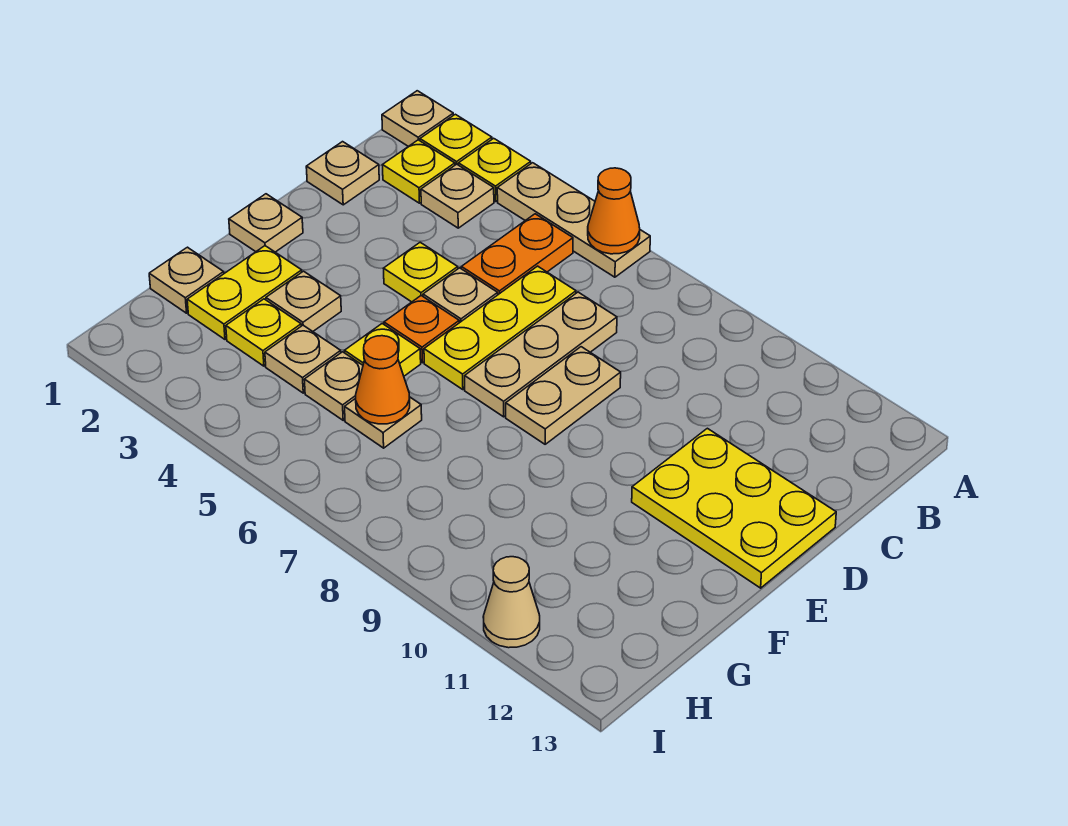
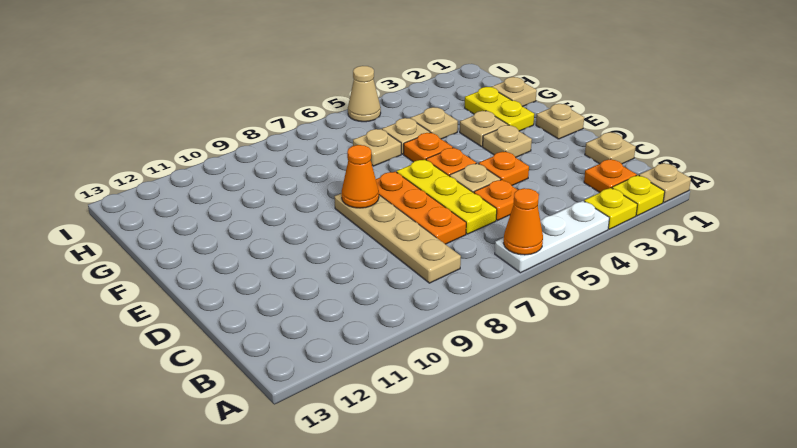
tan 1x3 plate [497,163,650,277] -> white 1x3 plate [495,201,609,273]
yellow 1x1 plate [383,140,455,203] -> orange 1x1 plate [584,159,637,192]
tan 1x1 plate [421,164,494,228] -> tan 1x1 plate moved to [483,125,532,158]
orange 1x2 plate [461,214,573,294] -> orange 1x1 plate [474,180,517,220]
tan 1x3 plate [465,292,617,417] -> orange 1x3 plate [376,172,466,244]
yellow 1x1 plate [383,242,458,302] -> orange 1x1 plate [479,151,529,185]
tan 1x2 plate [506,347,621,444] -> tan 1x4 plate [334,193,461,283]
yellow 2x3 plate [632,428,836,588] -> none
yellow 1x1 plate [345,324,421,376] -> orange 1x1 plate [404,133,453,162]
yellow 1x1 plate [226,299,301,366] -> none
orange 1x1 cone [356,336,410,424] -> orange 1x1 cone moved to [342,145,379,208]
tan 1x1 cone [483,557,540,648] -> tan 1x1 cone moved to [348,66,381,122]

